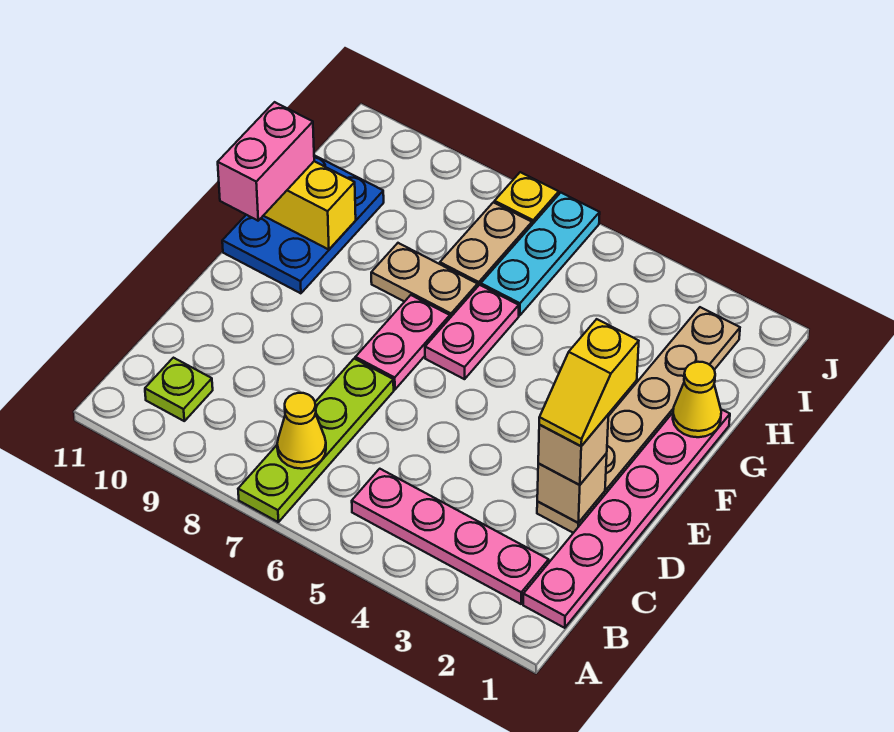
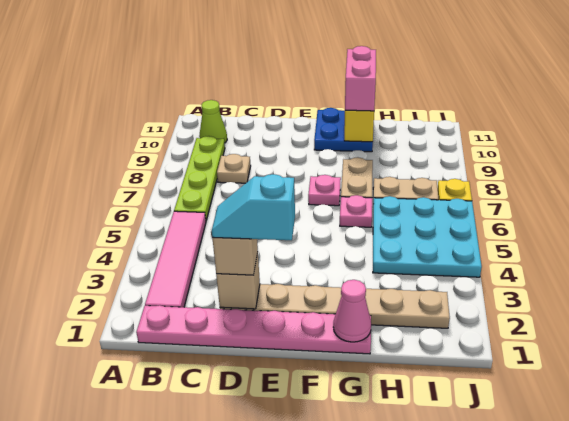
lime 1x4 plate [238,359,394,522] -> lime 1x4 plate turned to [174,136,225,220]
pink 1x4 plate [352,469,549,604] -> pink 1x4 tile [145,211,206,307]
yellow 1x1 cone [277,393,326,469] -> none
lime 1x1 plate [145,358,213,421] -> lime 1x1 cone [199,100,227,143]
none -> tan 1x1 plate [217,154,251,183]
yellow 1x2 slope [539,319,639,446] -> cyan 1x2 slope [212,174,295,240]
pink 1x2 plate [355,295,450,390] -> pink 1x1 plate [308,175,341,206]
pink 1x2 plate [425,285,519,379] -> pink 1x1 plate [340,195,372,227]
blue 2x3 plate [222,155,384,293] -> blue 2x2 plate [314,108,373,152]
pink 1x2 brick [218,102,314,221] -> pink 1x2 brick turned to [345,46,376,111]
yellow 1x1 cone [673,362,721,437] -> pink 1x1 cone [333,280,371,342]
cyan 1x3 plate [481,193,600,316] -> cyan 3x3 plate [373,196,482,277]

